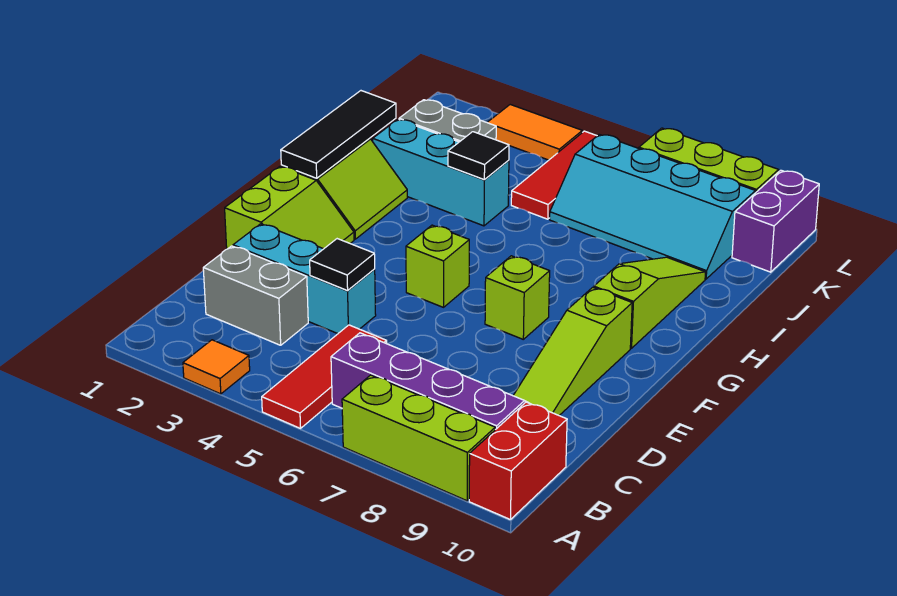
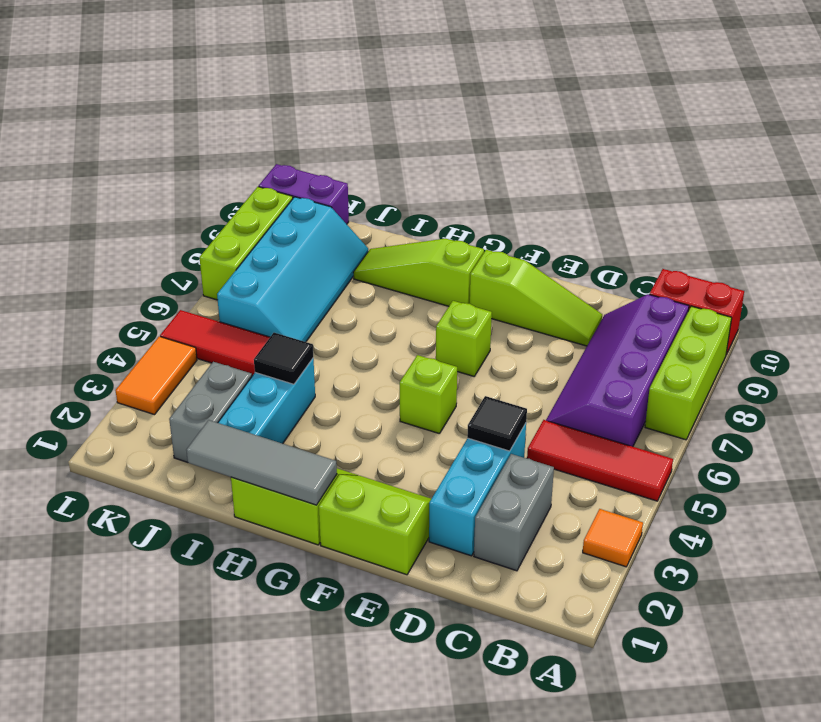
black 1x3 tile [281,91,396,178] -> grey 1x3 tile [186,420,337,505]

